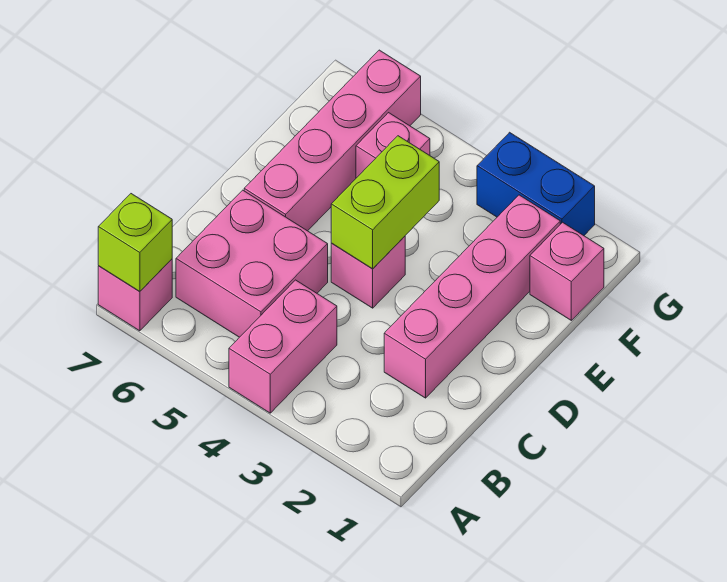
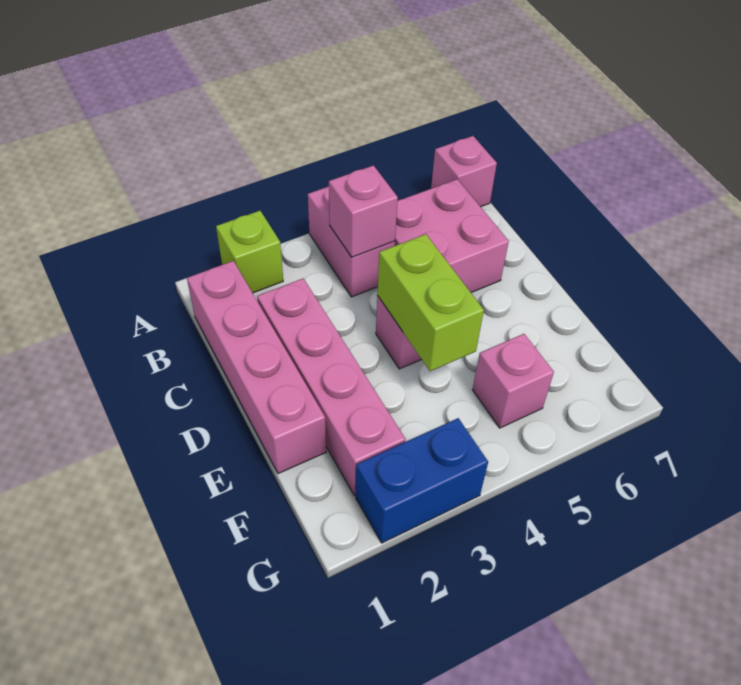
lime 1x1 brick [98,194,172,291] -> lime 1x1 brick moved to [216,211,283,293]
pink 1x4 brick [244,50,421,231] -> pink 1x4 brick moved to [187,261,326,474]
pink 1x1 brick [530,222,604,320] -> pink 1x1 brick moved to [329,165,398,257]

